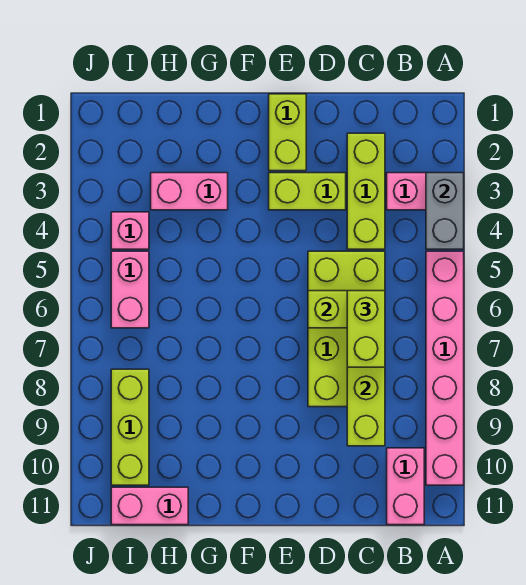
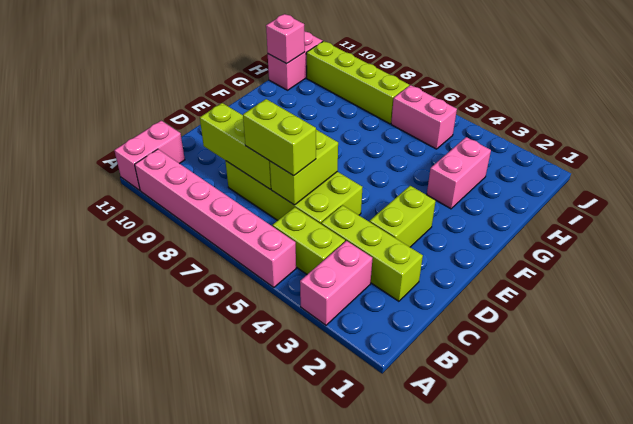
grey 1x2 brick [426,173,464,249] -> none
pink 1x2 brick [387,448,424,525] -> pink 1x2 brick turned to [114,121,185,190]
lime 1x2 brick [269,94,306,171] -> lime 1x2 brick moved to [272,207,345,274]
pink 1x1 brick [111,212,149,249] -> pink 1x1 brick moved to [266,14,305,64]
lime 1x3 brick [111,369,149,485] -> lime 1x4 brick [306,41,409,124]

